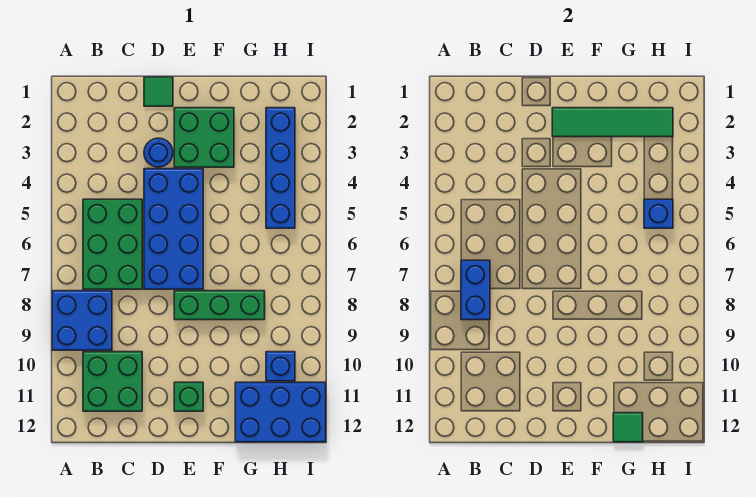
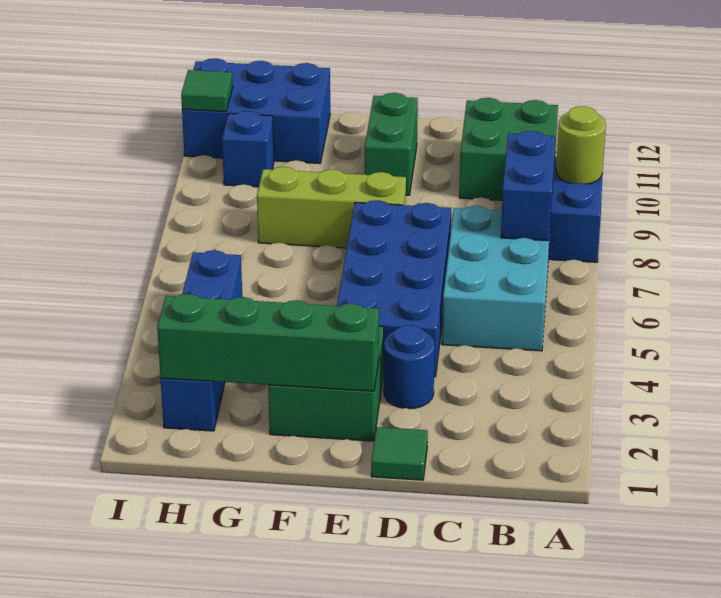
none -> lime 1x1 round brick [556,106,606,184]
green 2x3 brick [83,199,142,289] -> cyan 2x3 brick [442,206,550,351]
green 1x4 tile [552,108,673,137] -> green 1x4 brick [157,294,379,391]
green 1x3 brick [174,291,265,320] -> lime 1x3 brick [257,167,406,248]
green 1x1 brick [174,382,203,411] -> green 1x2 brick [365,93,418,195]
green 1x1 tile [613,413,643,442] -> green 1x1 tile moved to [181,70,233,112]
blue 1x1 brick [644,199,673,228] -> none

